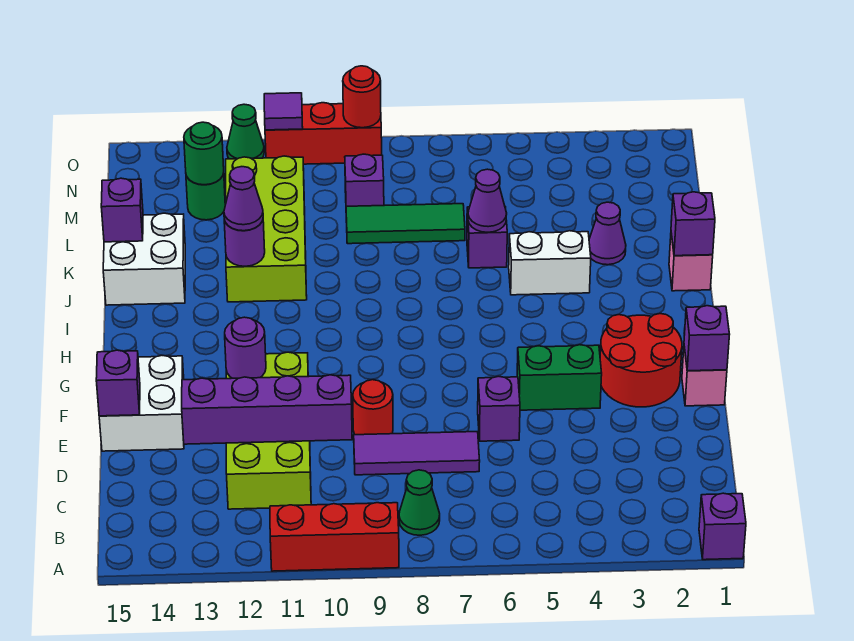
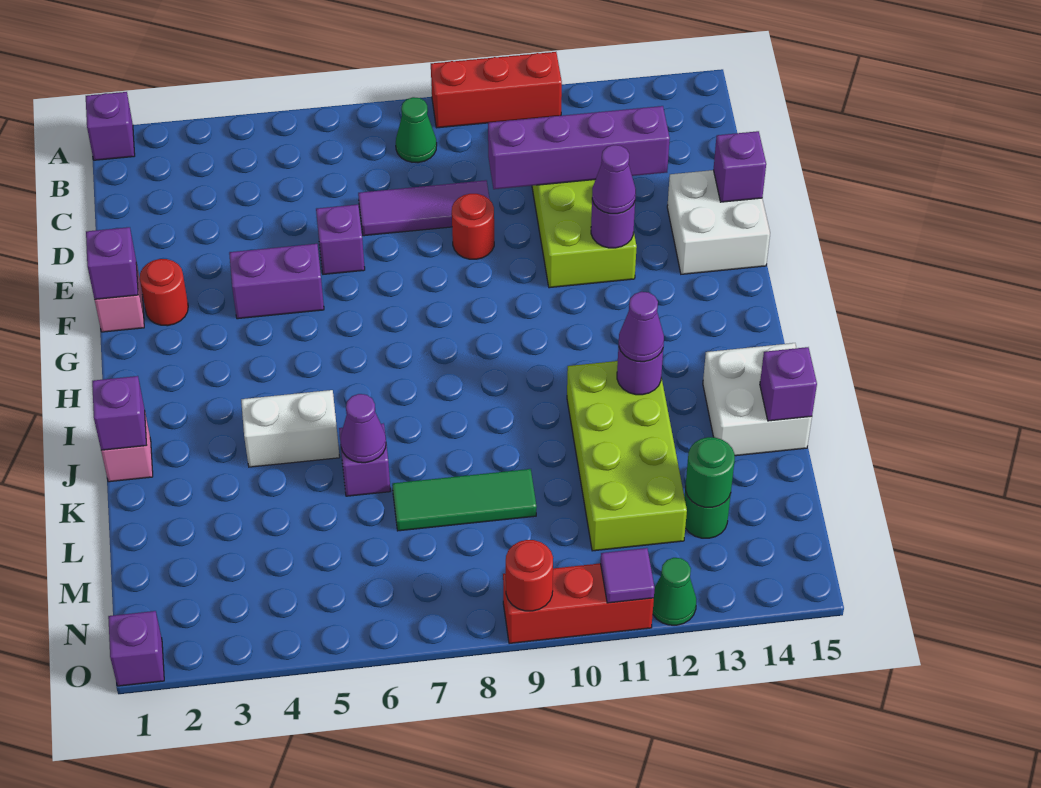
red 2x2 round brick [600,314,682,407] -> red 1x1 round brick [140,259,188,326]
green 1x2 brick [517,345,602,410] -> purple 1x2 brick [229,244,324,319]
purple 1x1 cone [589,202,626,265] -> purple 1x1 cone moved to [592,145,636,214]
purple 1x1 brick [345,154,384,206] -> purple 1x1 brick moved to [108,611,164,686]

